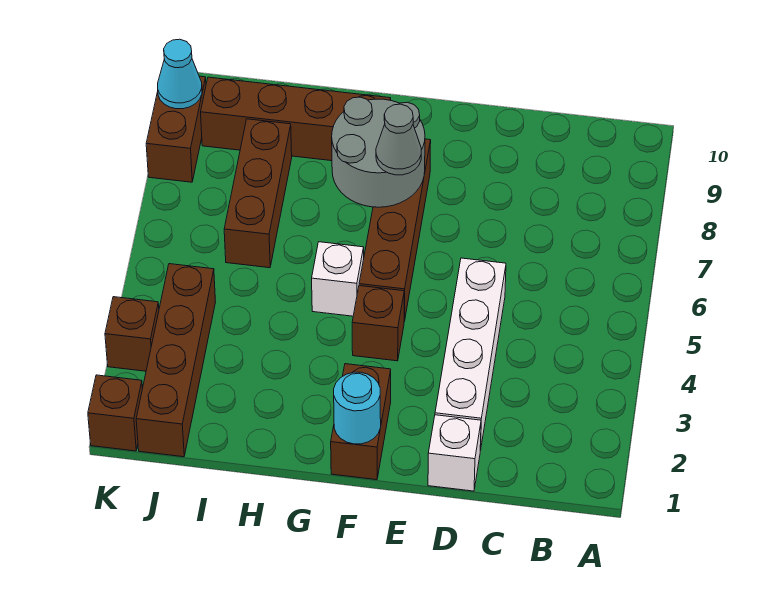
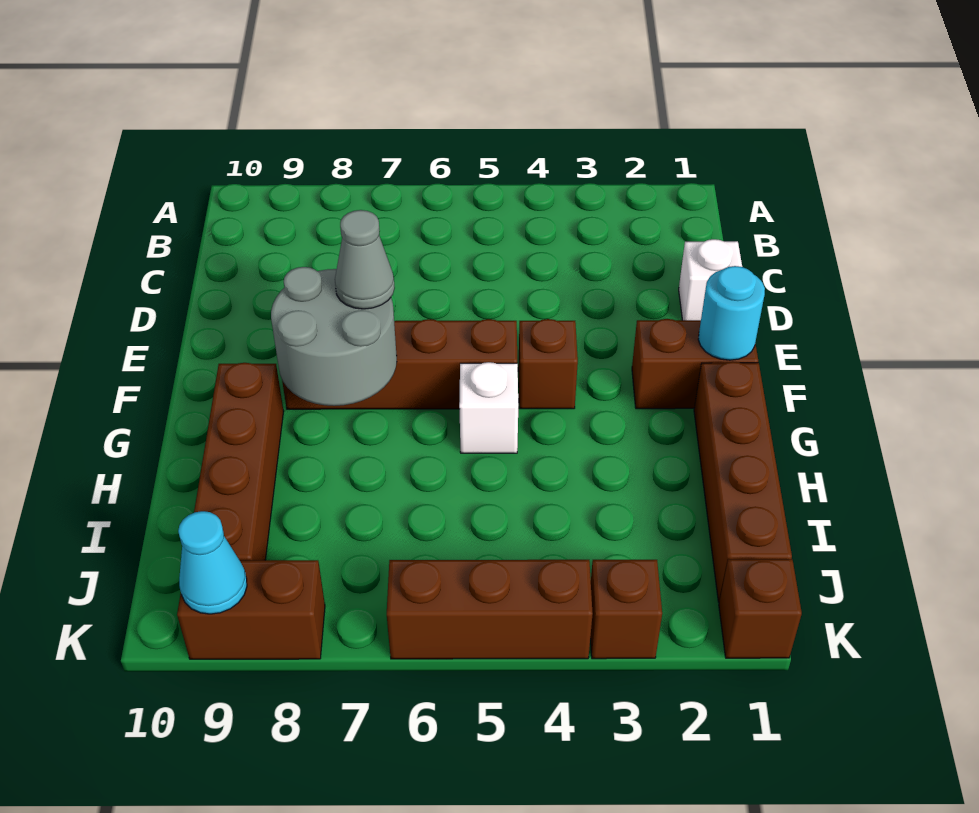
white 1x4 brick [435,258,506,451] -> none
brown 1x3 brick [224,119,292,268] -> brown 1x3 brick moved to [387,560,593,659]
brown 1x4 brick [136,264,215,457] -> brown 1x4 brick turned to [694,362,792,602]

